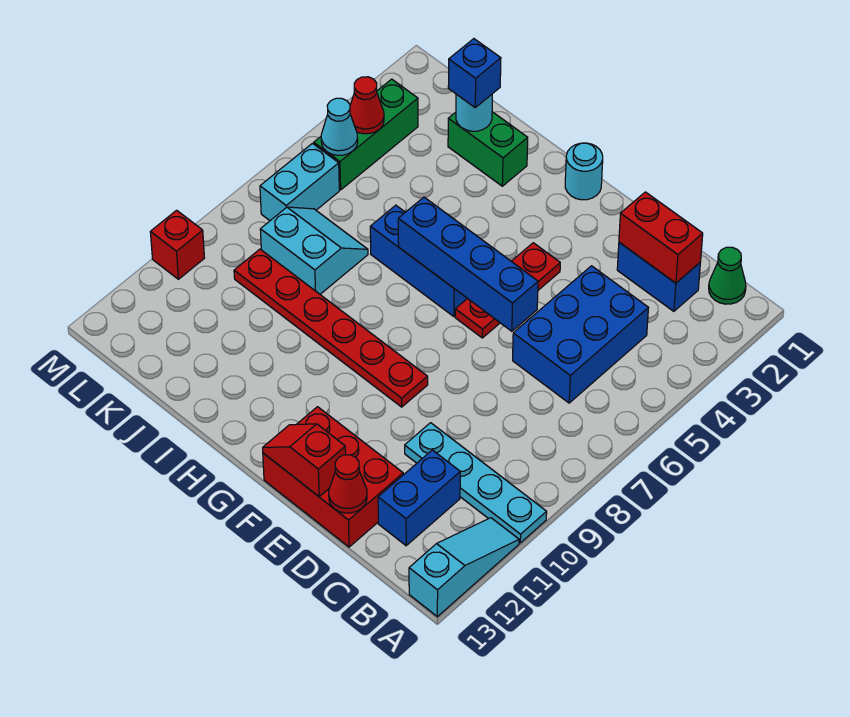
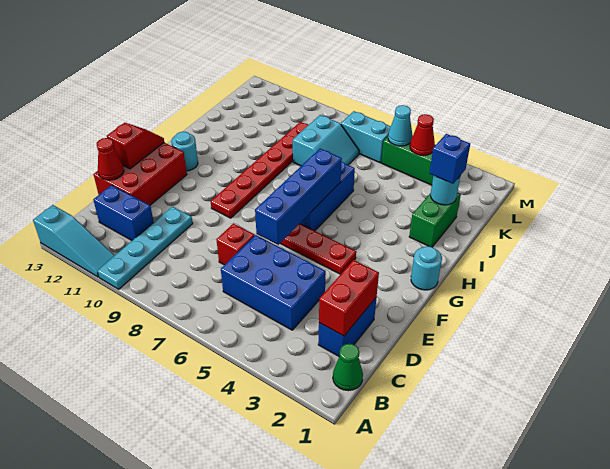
none -> cyan 1x1 round brick [171,132,198,171]
red 1x1 brick [150,210,204,279] -> red 1x1 brick moved to [216,224,255,265]

